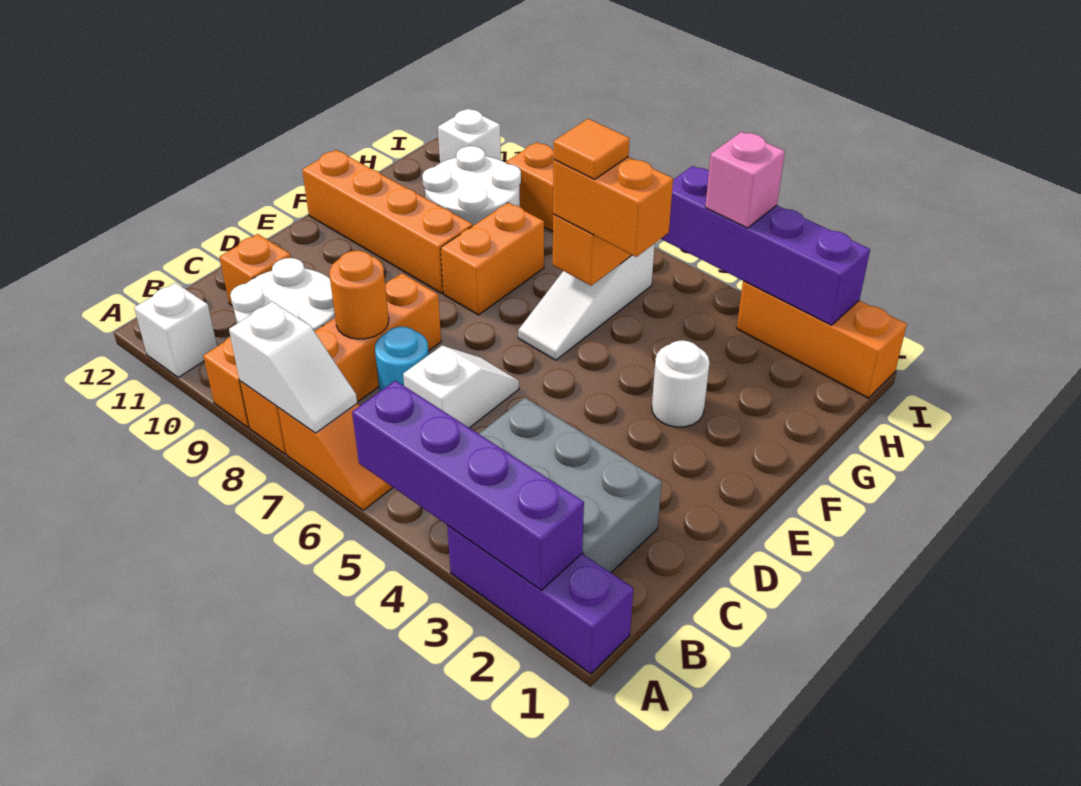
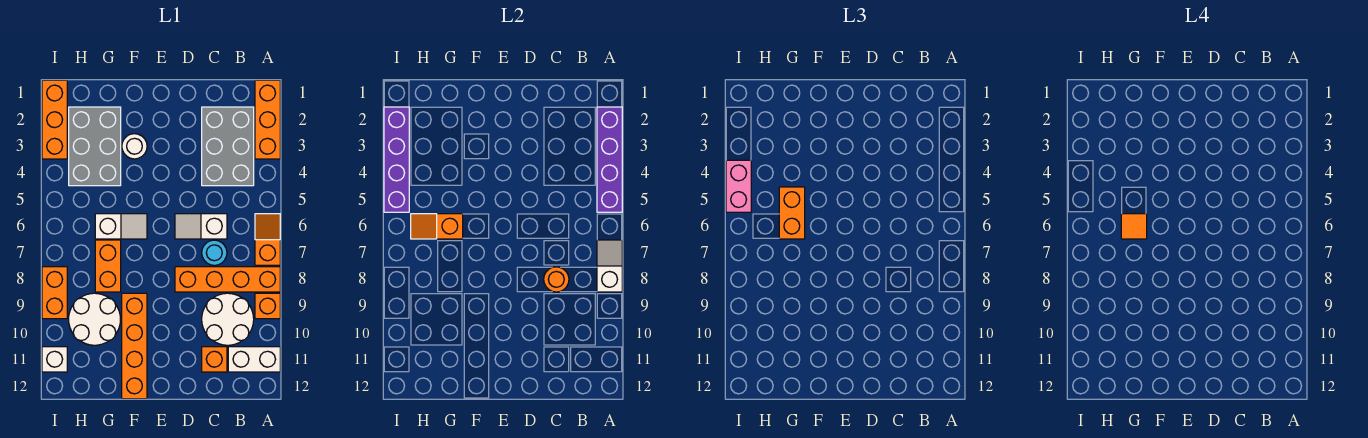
purple 1x3 brick [447,525,633,674] -> orange 1x3 brick [255,80,280,159]
white 1x1 brick [134,283,217,377] -> white 1x2 brick [228,347,280,372]
white 1x3 slope [518,244,655,360] -> white 1x2 slope [95,214,147,239]
orange 1x2 brick [441,202,544,315] -> orange 1x2 brick turned to [95,240,121,292]
none -> grey 2x3 brick [69,107,121,186]
pink 1x1 brick [705,132,785,228] -> pink 1x2 brick [726,160,751,212]

